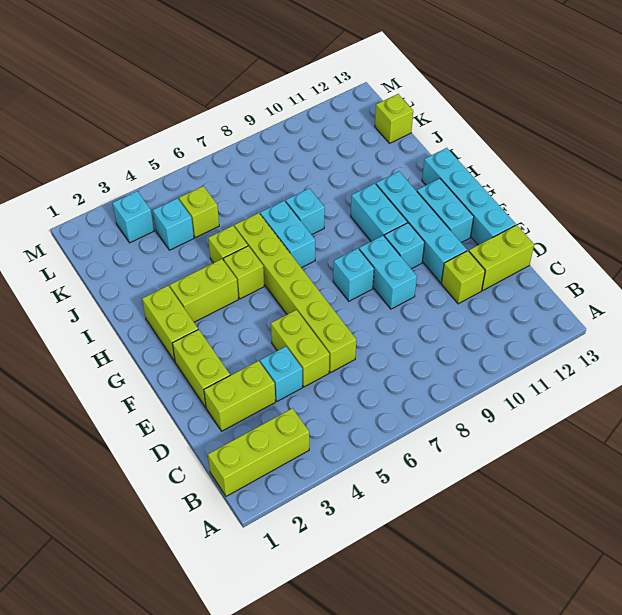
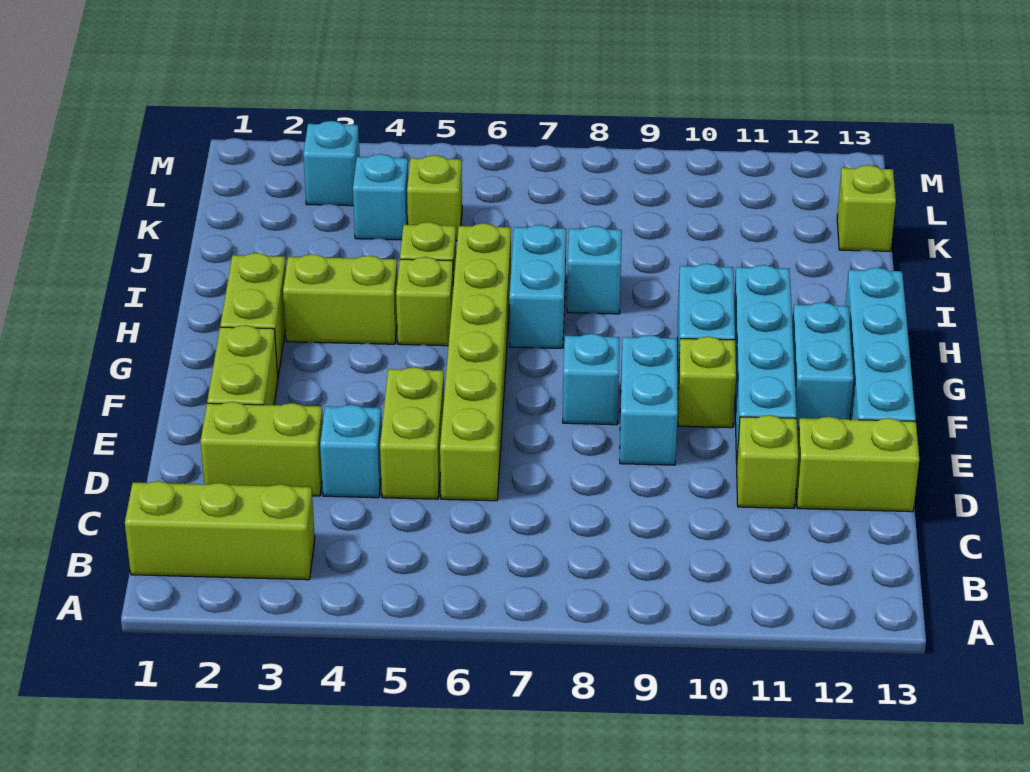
cyan 1x1 brick [384,223,425,269] -> lime 1x1 brick [678,336,736,428]

